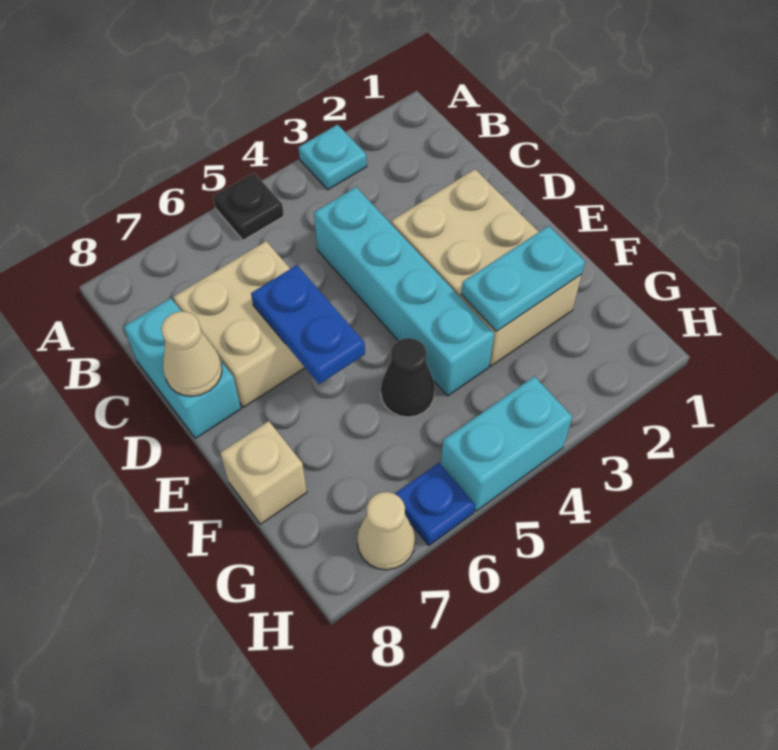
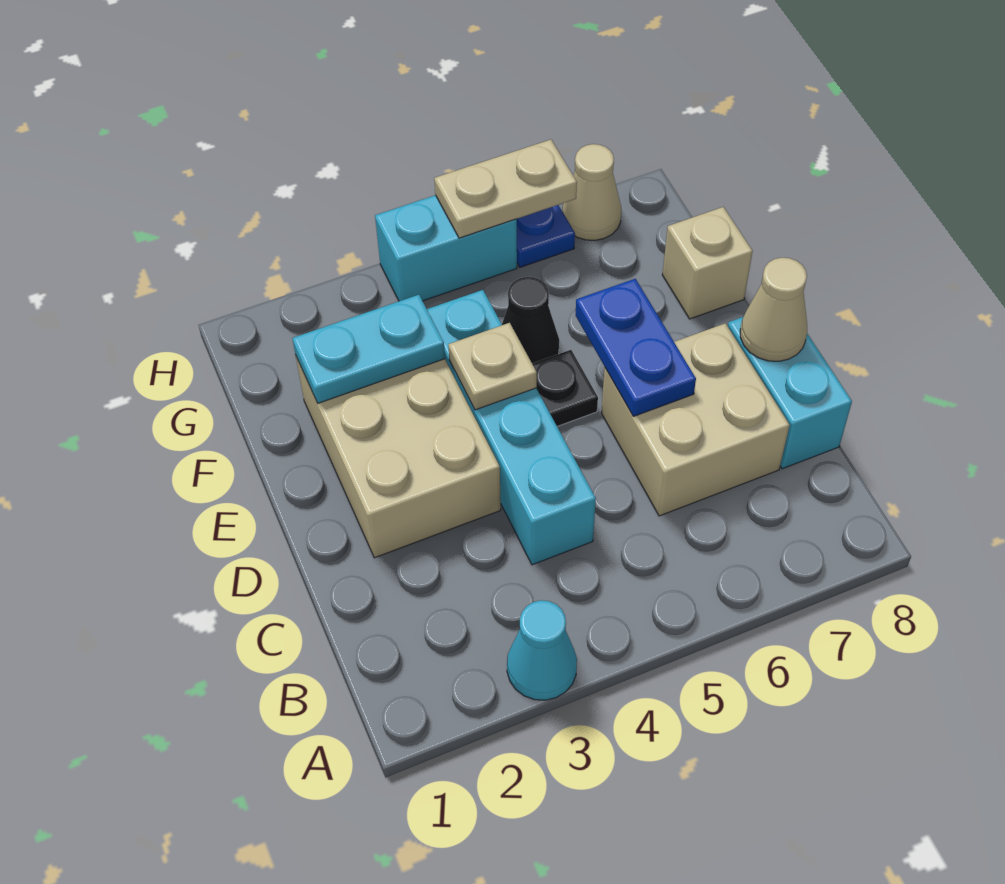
cyan 1x1 plate [299,125,367,190] -> cyan 1x1 cone [507,600,577,700]
black 1x1 plate [213,173,284,240] -> black 1x1 plate moved to [532,350,598,426]
none -> tan 1x1 plate [448,323,537,410]
none -> tan 1x2 plate [434,140,577,238]

